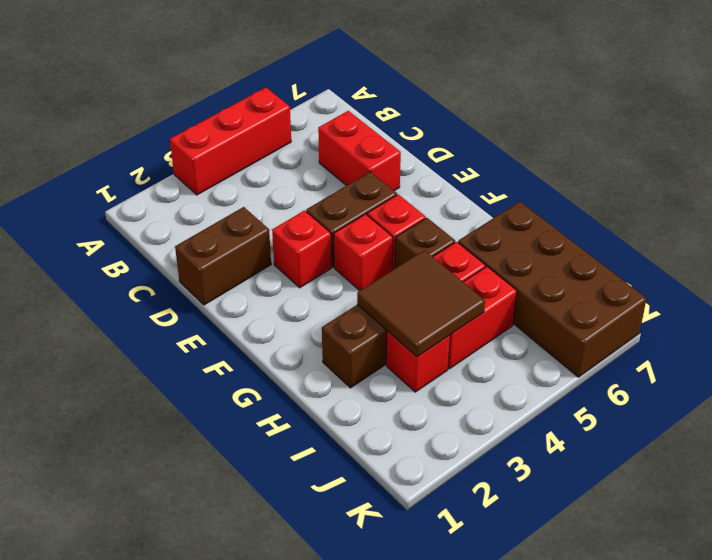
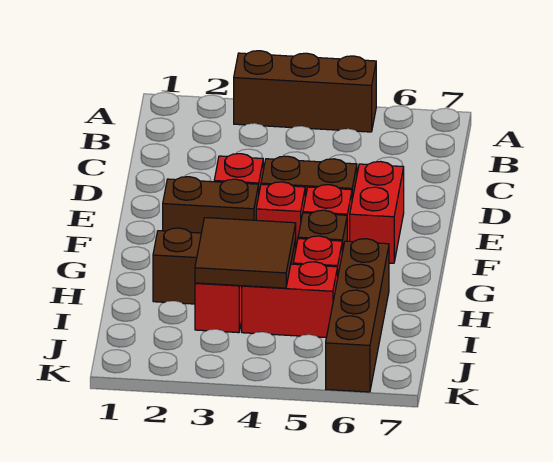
red 1x3 brick [170,88,291,195] -> brown 1x3 brick [234,51,376,132]
red 1x2 brick [318,111,401,191] -> red 1x2 brick moved to [350,162,404,263]
brown 1x2 brick [175,207,271,305] -> brown 1x2 brick moved to [163,177,259,233]
brown 2x4 brick [458,202,646,377] -> brown 1x4 brick [326,239,389,392]

